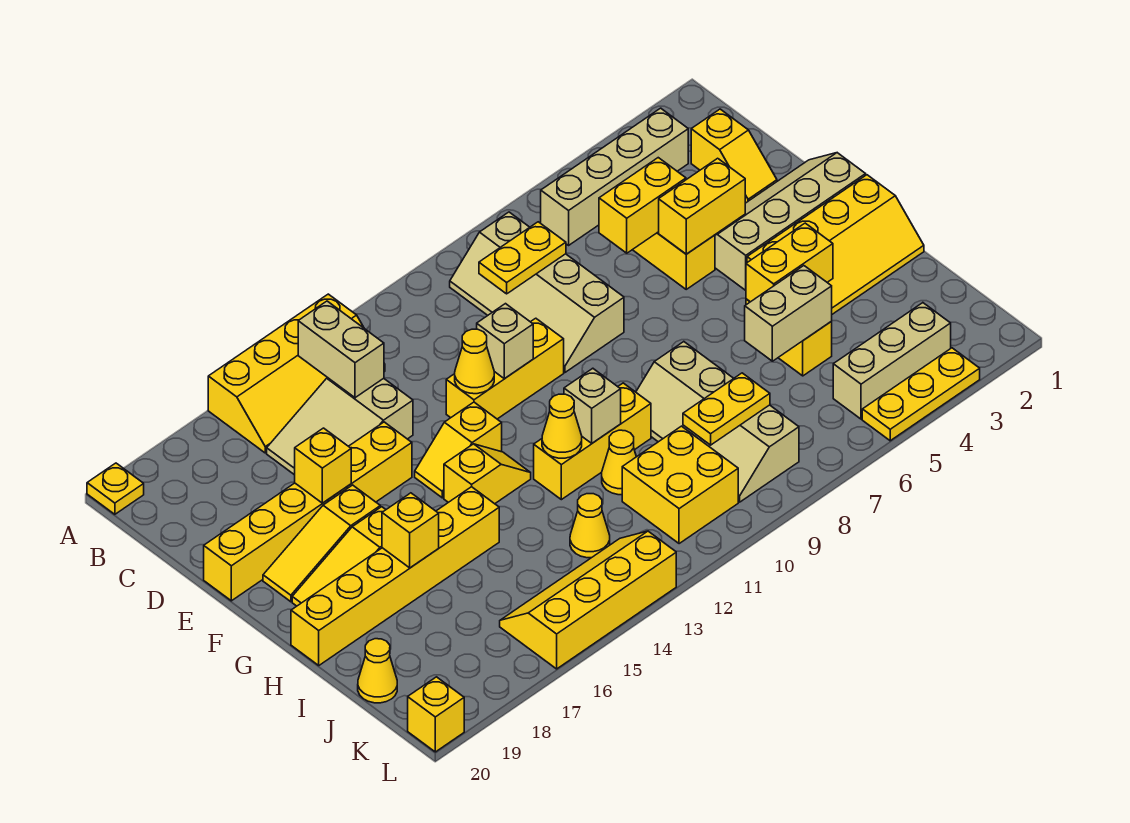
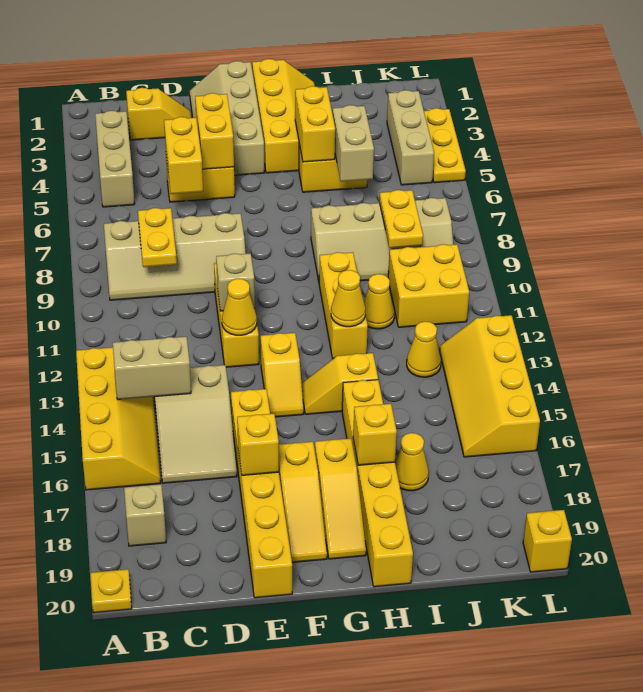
tan 1x4 brick [541,108,688,245] -> tan 1x3 brick [95,111,135,207]
yellow 1x2 slope [444,444,531,504] -> yellow 1x2 slope turned to [301,353,378,414]
tan 1x1 brick [564,368,621,443] -> tan 1x1 brick moved to [124,484,166,546]
yellow 1x1 cone [358,639,397,703] -> yellow 1x1 cone moved to [395,433,429,491]

